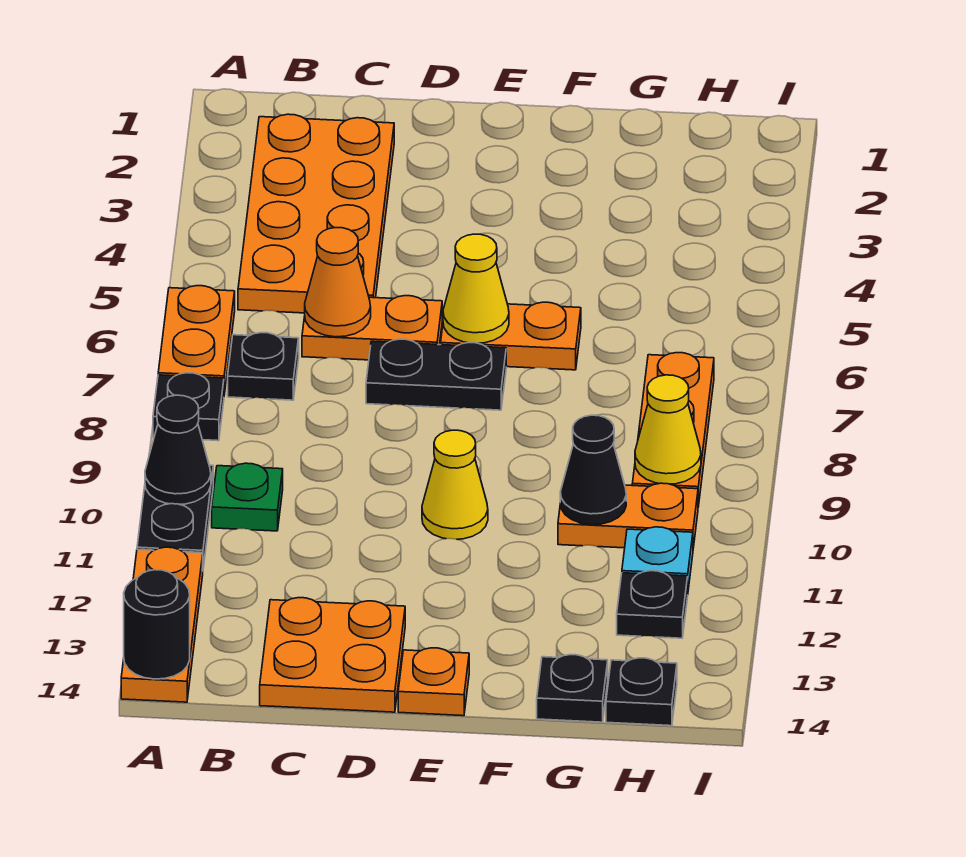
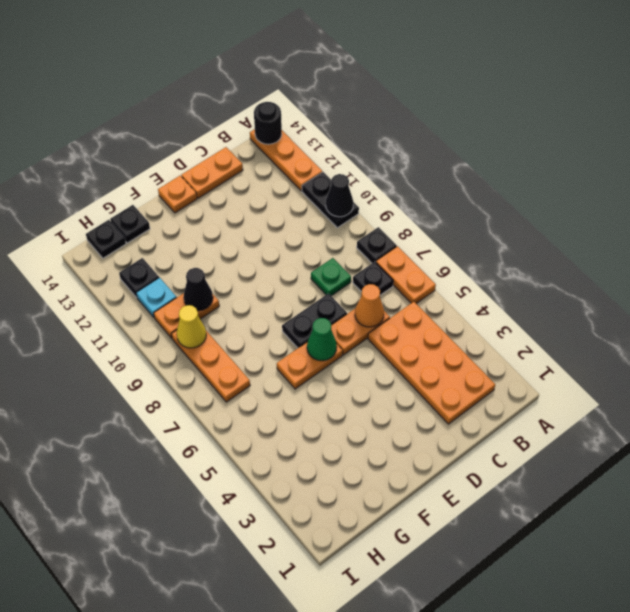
green 1x1 plate [212,463,283,531] -> green 1x1 plate moved to [311,258,351,296]
orange 2x2 plate [260,598,405,712] -> orange 1x2 plate [181,147,243,198]
yellow 1x1 cone [443,234,509,343] -> green 1x1 cone [307,318,337,361]
yellow 1x1 cone [422,430,488,539] -> none

